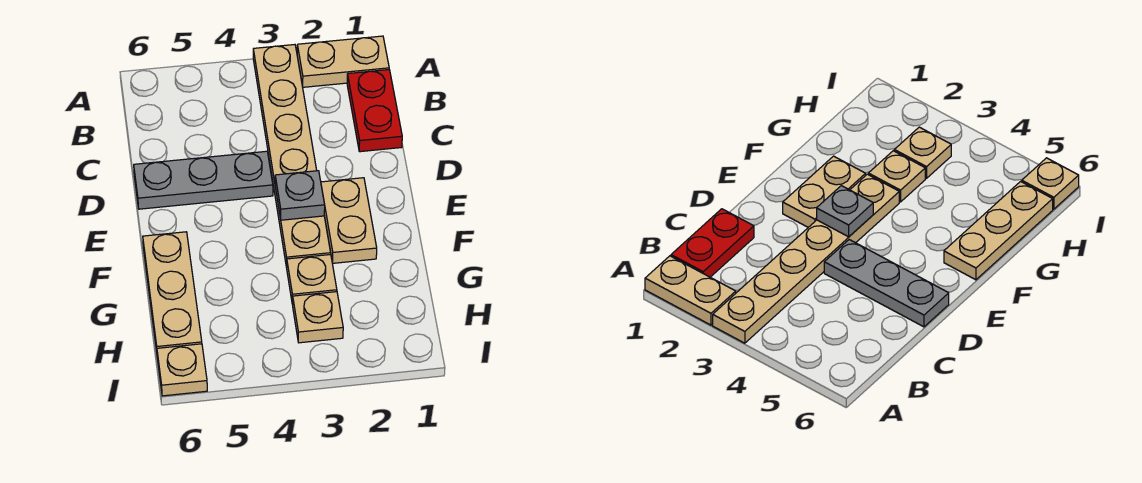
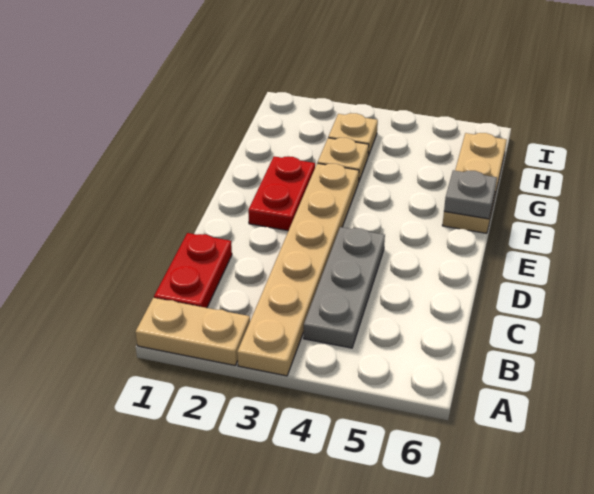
grey 1x3 plate [134,151,273,209] -> grey 1x3 plate turned to [304,227,385,348]
tan 1x2 plate [321,178,377,263] -> red 1x2 plate [248,156,315,231]
grey 1x1 plate [275,171,325,220] -> grey 1x1 plate moved to [444,170,497,219]
tan 1x1 plate [157,344,207,396] -> none

